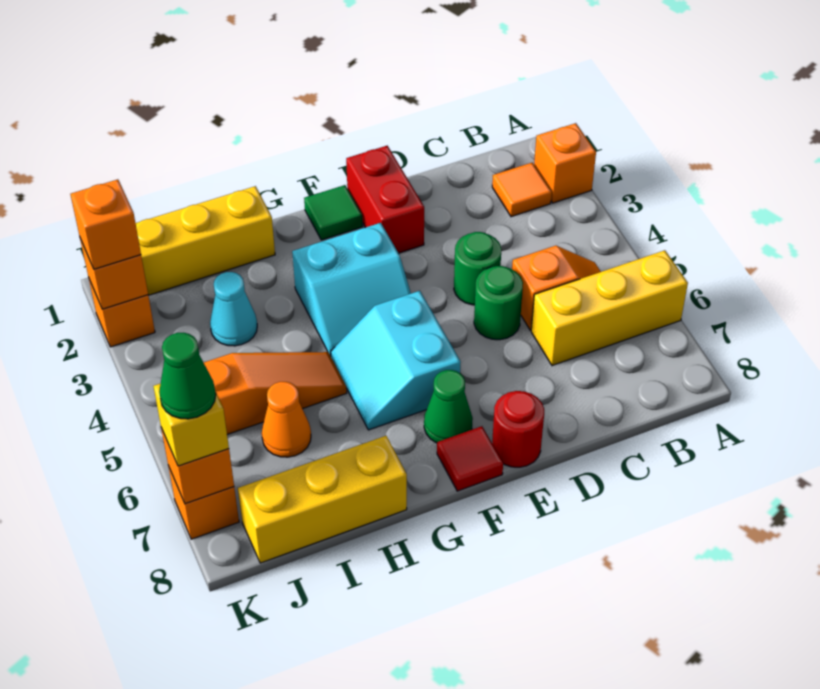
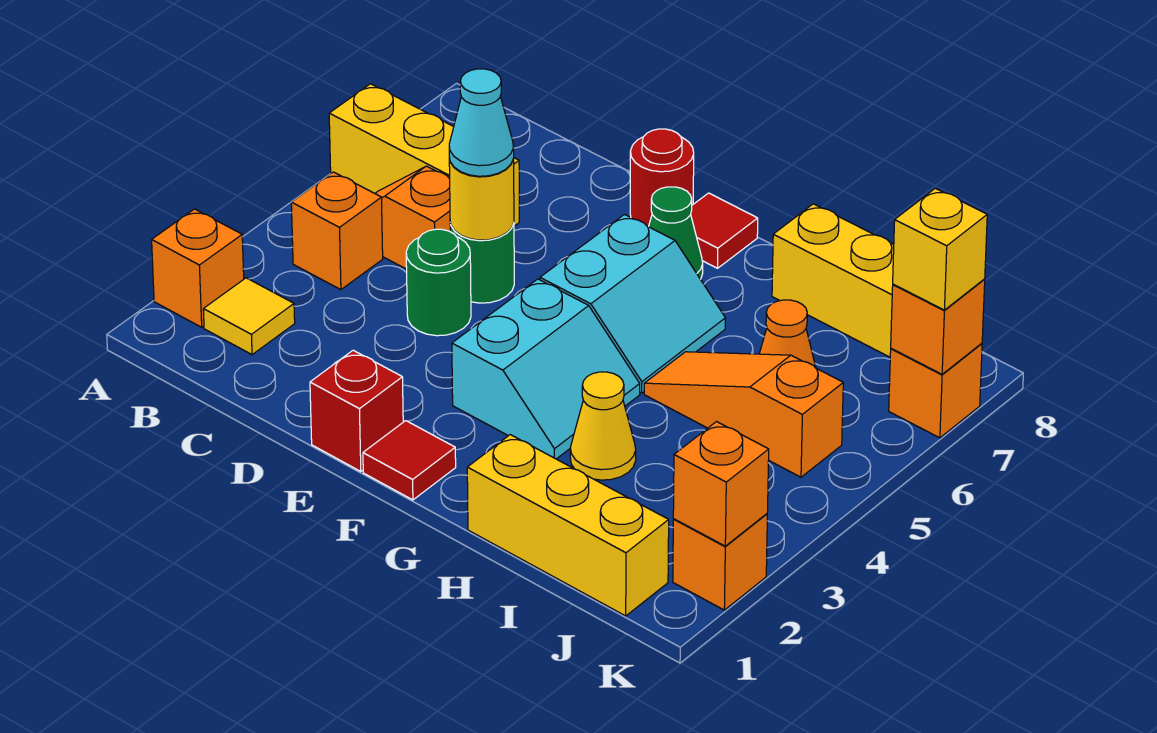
orange 1x1 tile [492,163,552,217] -> yellow 1x1 tile [203,278,295,355]
none -> yellow 1x1 round brick [449,157,514,240]
red 1x2 brick [346,146,424,253] -> red 1x1 brick [310,350,403,472]
green 1x1 tile [304,185,363,240] -> red 1x1 tile [363,421,456,500]
cyan 2x2 slope [292,223,411,356] -> cyan 2x2 slope turned to [452,279,640,459]
none -> yellow 1x1 cone [570,372,636,480]
cyan 1x1 cone [210,272,257,346] -> cyan 1x1 cone moved to [449,69,514,176]
orange 1x1 brick [70,179,141,269] -> orange 1x1 brick moved to [291,172,383,290]
green 1x1 cone [159,333,216,419] -> none

